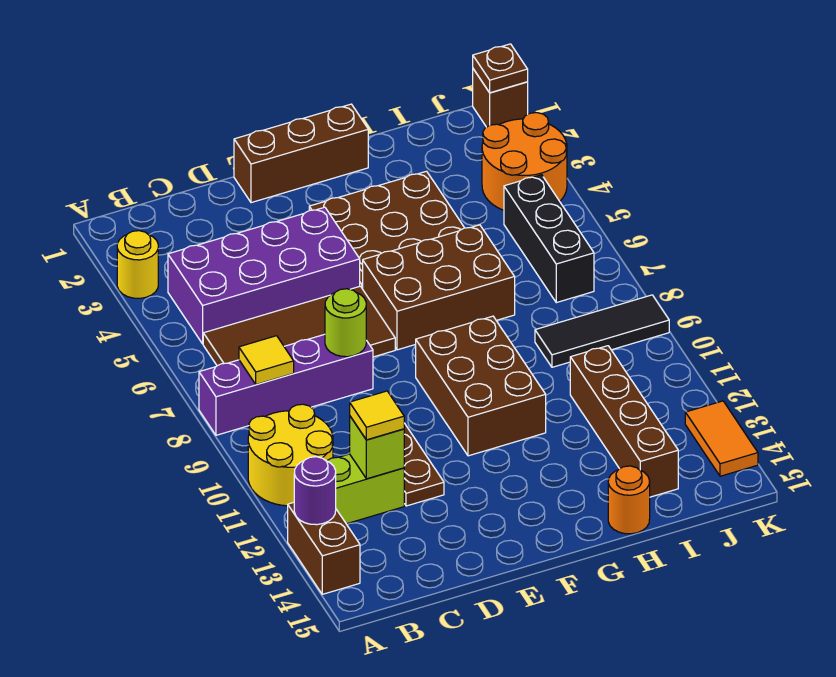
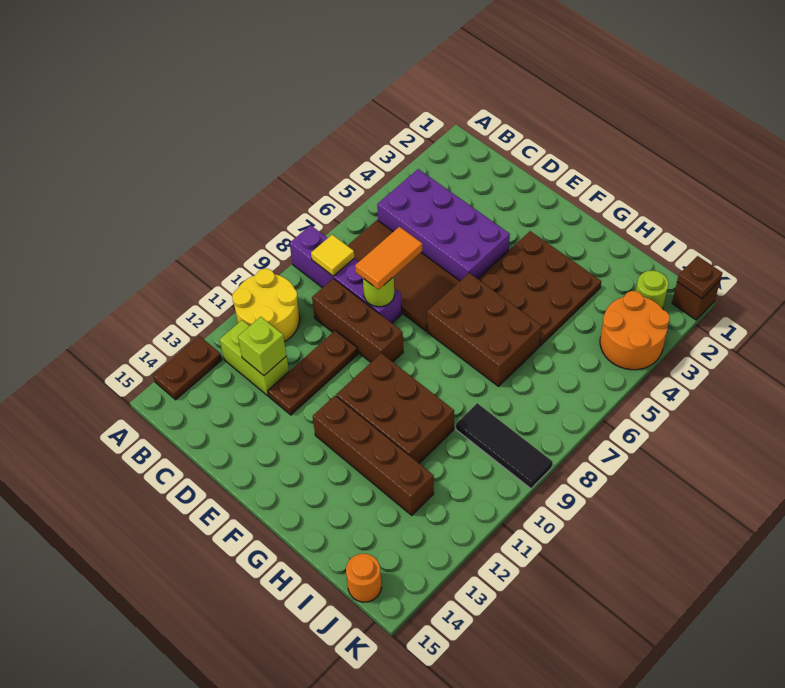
yellow 1x1 round brick [117,231,158,298] -> none
brown 1x2 brick [288,502,360,594] -> brown 1x2 plate [153,336,222,400]
purple 1x1 round brick [294,457,336,525] -> none
yellow 1x1 tile [350,391,404,440] -> none
brown 1x3 brick [234,104,368,203] -> brown 1x3 brick moved to [312,279,403,362]
brown 2x3 brick [416,316,546,456] -> brown 2x3 brick turned to [336,353,454,463]
orange 1x1 round brick [608,466,650,534] -> orange 1x1 round brick moved to [346,554,381,602]
brown 1x4 brick [570,346,678,497] -> brown 1x4 brick turned to [313,396,434,515]
none -> lime 1x1 round brick [636,270,669,309]
black 1x3 brick [504,175,594,303] -> none
orange 1x2 tile [685,401,758,476] -> orange 1x2 tile moved to [355,227,422,290]

